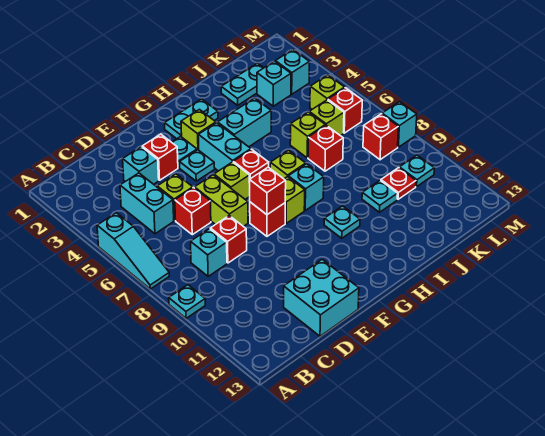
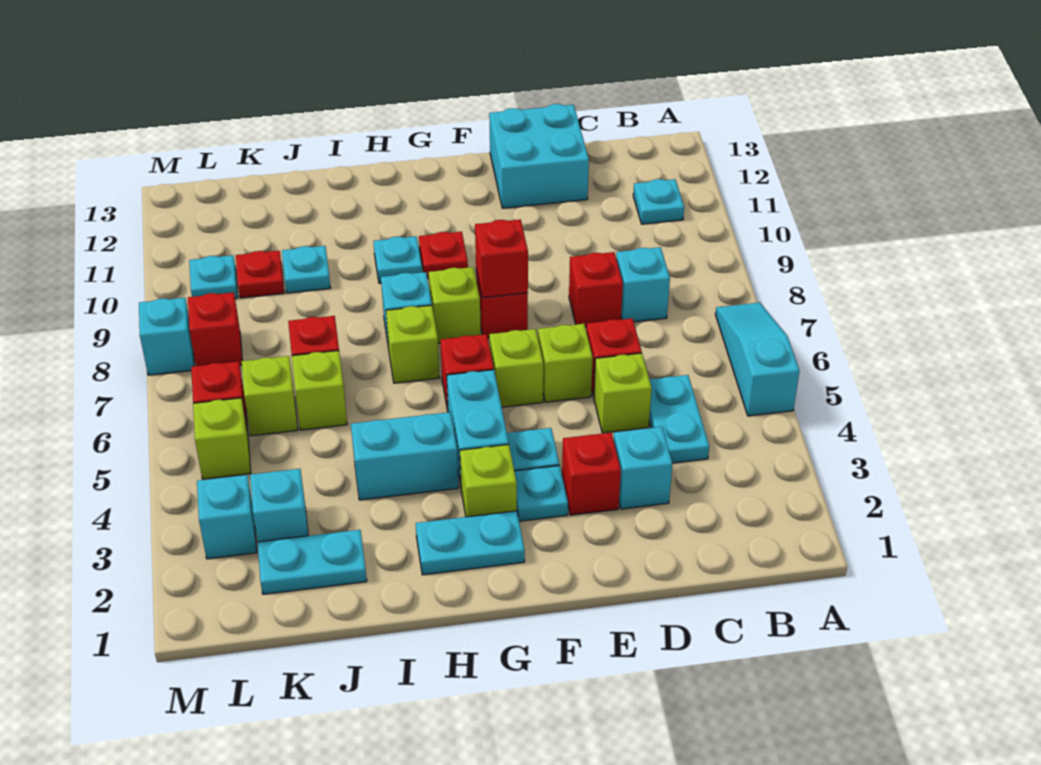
cyan 1x1 plate [169,285,205,318] -> cyan 1x1 plate moved to [633,179,684,224]
cyan 1x2 brick [120,173,174,234] -> cyan 1x2 plate [649,375,709,463]
lime 1x2 brick [195,175,248,226] -> lime 1x1 brick [538,324,593,402]
none -> red 1x1 plate [419,232,468,278]

